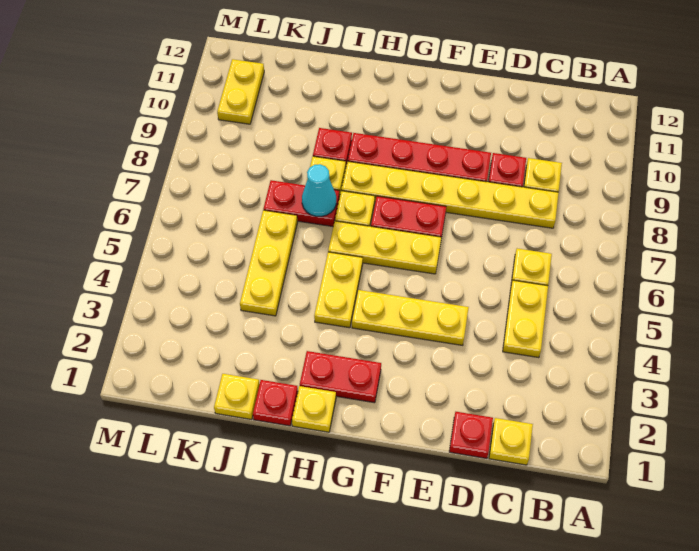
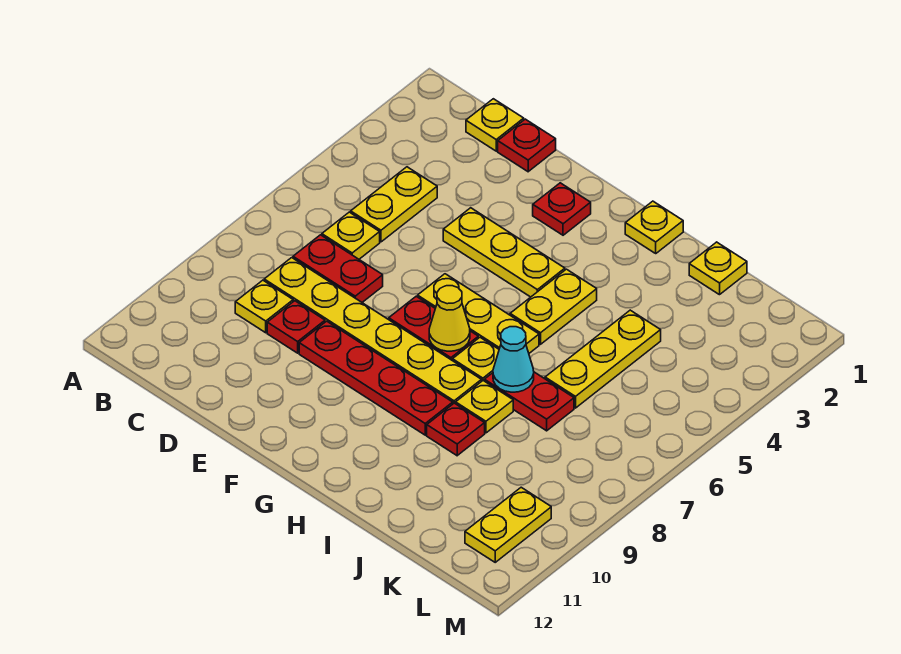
red 1x2 plate [300,351,381,403] -> red 1x2 plate moved to [293,235,383,302]
none -> yellow 1x1 cone [429,286,470,351]
red 1x1 plate [253,380,298,426] -> red 1x1 plate moved to [533,183,591,235]

